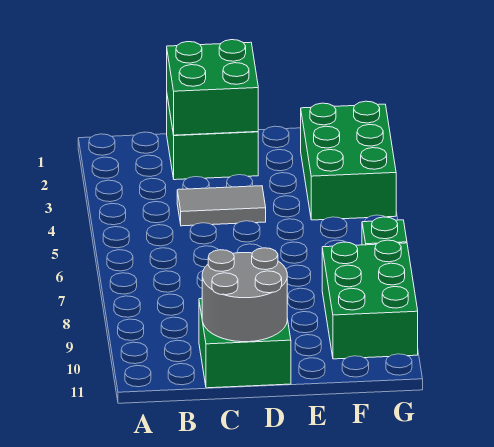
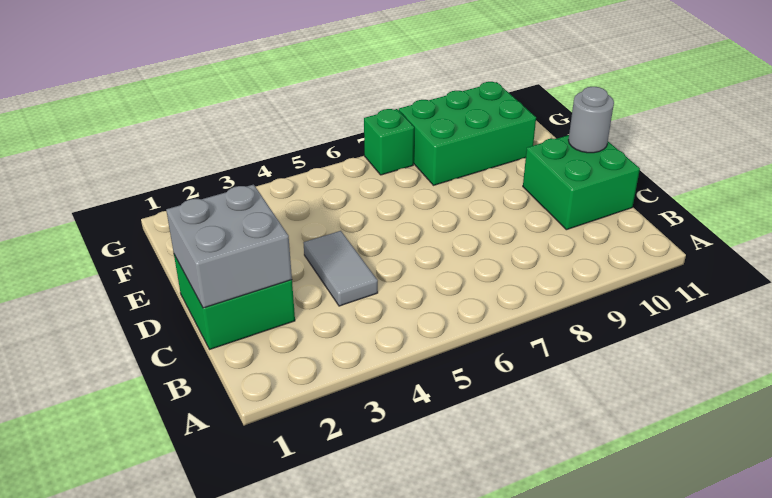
green 2x2 brick [167,40,258,135] -> grey 2x2 brick [166,185,292,308]
grey 2x2 round brick [202,248,287,342] -> grey 1x1 round brick [569,87,614,153]
green 2x3 brick [301,101,396,220] -> none

